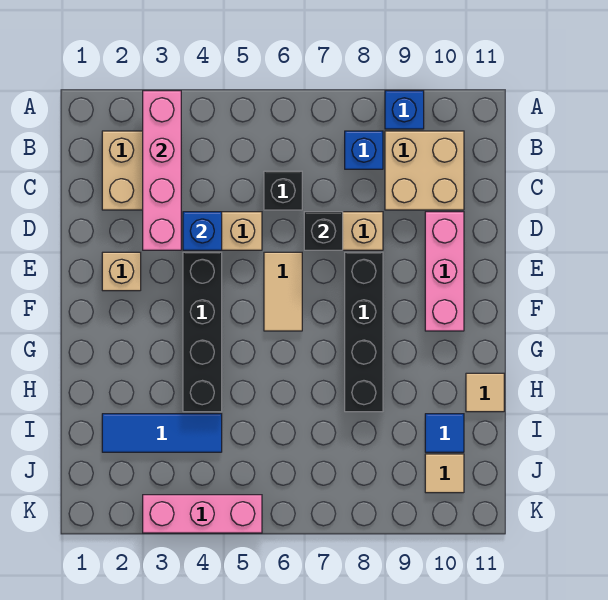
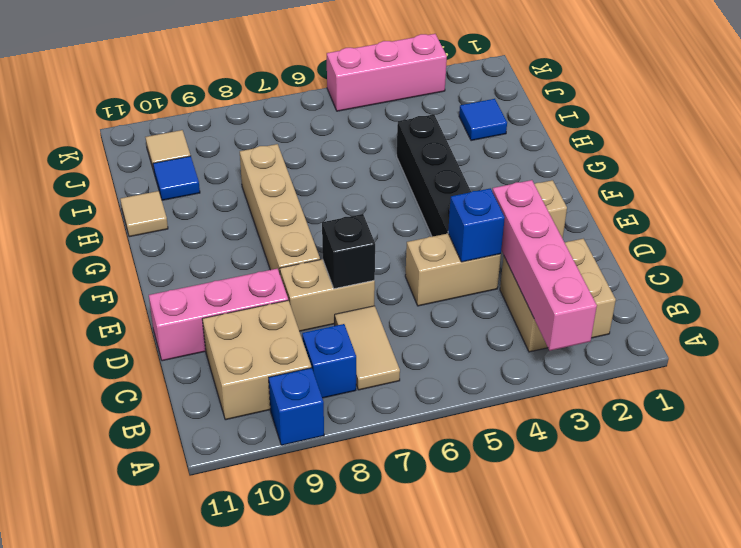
black 1x1 brick [264,171,302,210] -> none
pink 1x3 brick [425,212,464,331] -> pink 1x3 brick turned to [149,269,288,361]
tan 1x2 tile [264,252,302,331] -> tan 1x2 tile moved to [335,306,400,390]
black 1x4 brick [345,252,383,412] -> tan 1x4 brick [240,144,320,273]
blue 1x3 tile [102,414,222,452] -> blue 1x1 tile [459,99,507,141]

